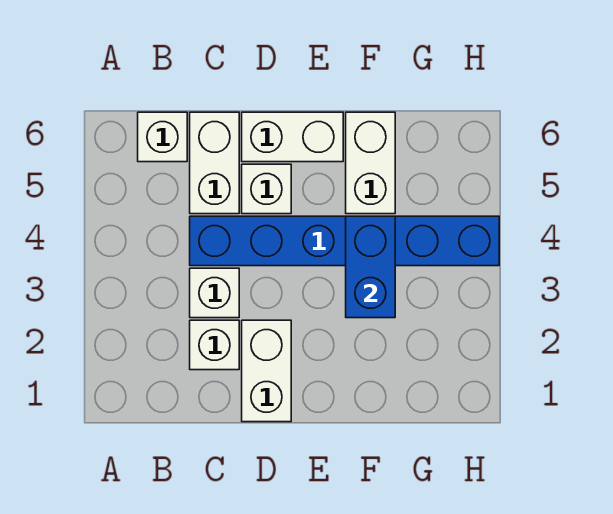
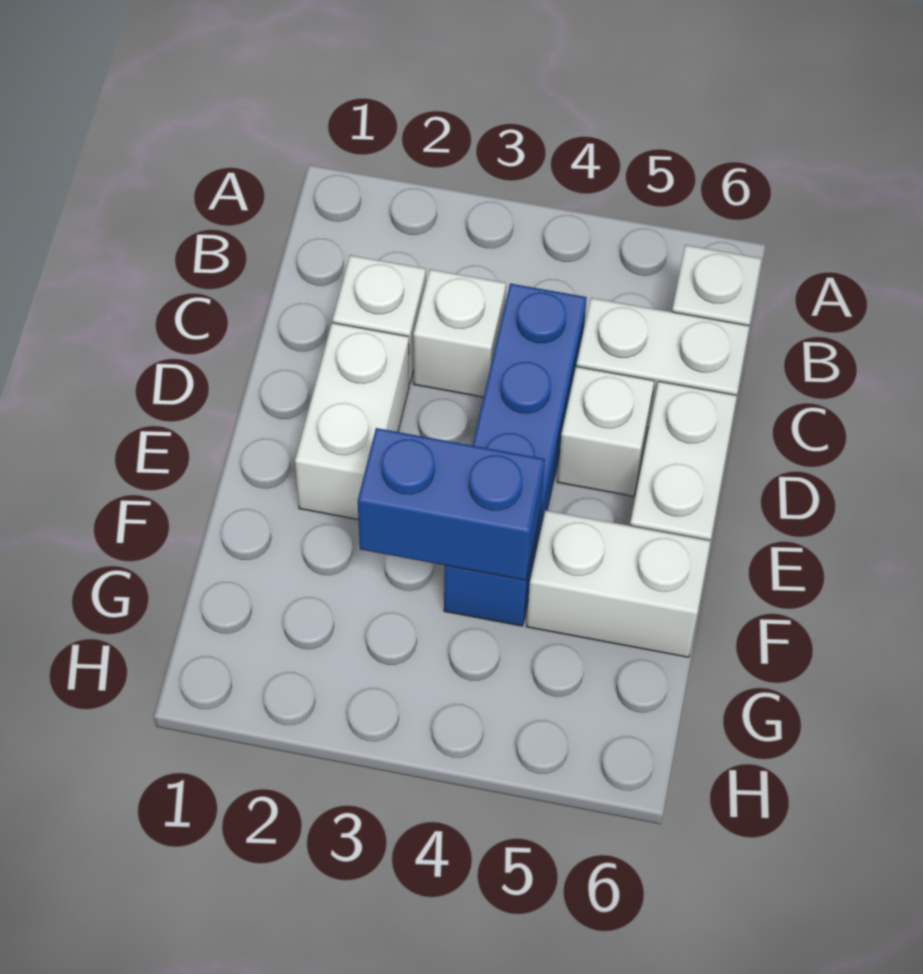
blue 1x6 brick [190,216,499,266] -> blue 1x4 brick [444,283,587,626]
white 1x2 brick [242,320,291,422] -> white 1x2 brick turned to [295,323,409,520]

